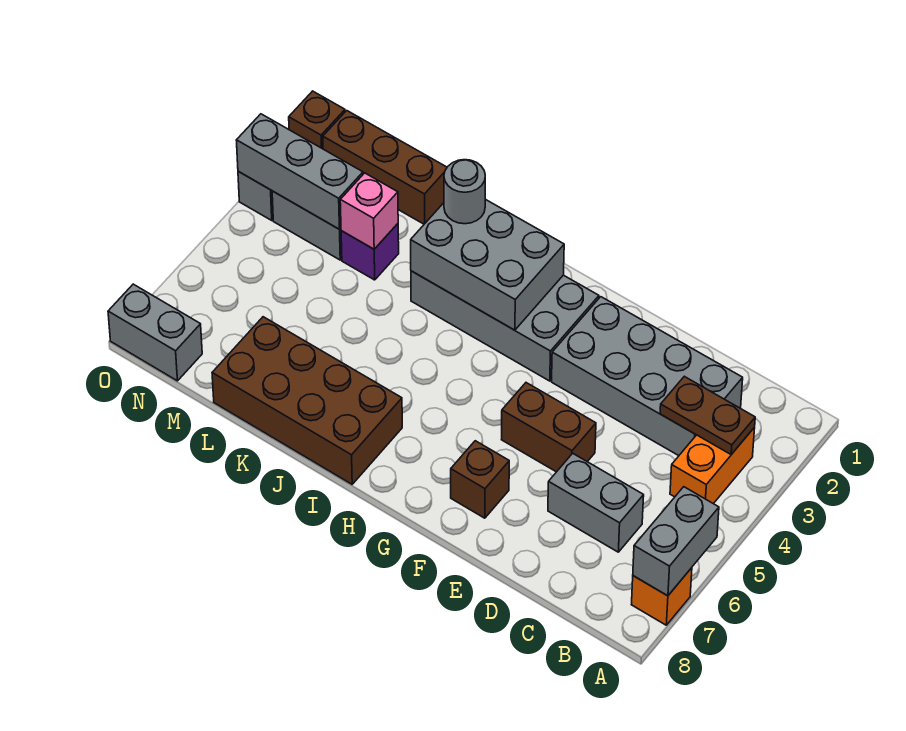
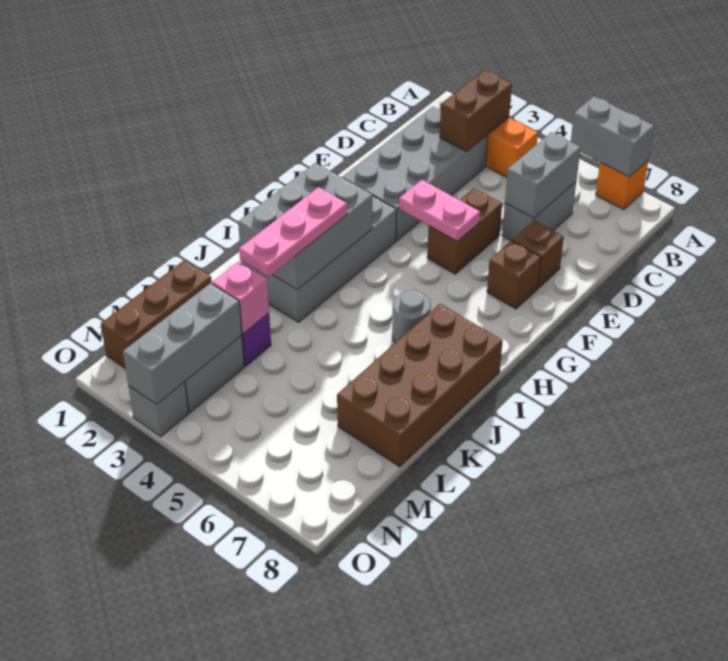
brown 1x2 plate [660,376,755,454] -> brown 1x2 brick [440,70,512,151]
none -> pink 1x2 plate [399,180,480,241]
none -> pink 1x3 plate [239,187,347,277]
grey 1x1 round brick [444,160,485,224] -> grey 1x1 round brick moved to [392,290,431,343]
grey 1x2 brick [108,284,202,381] -> grey 1x2 brick moved to [505,132,581,218]
brown 1x1 brick [289,91,345,149] -> brown 1x1 brick moved to [513,221,564,288]

